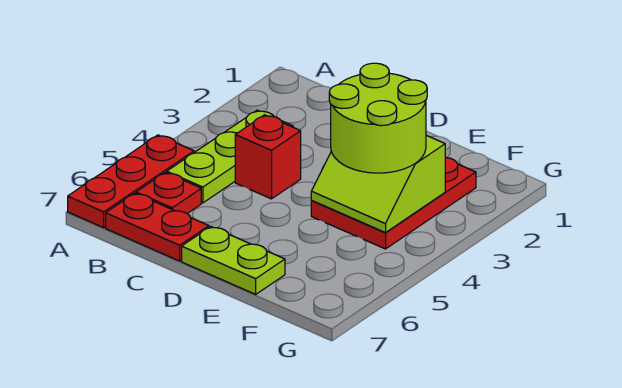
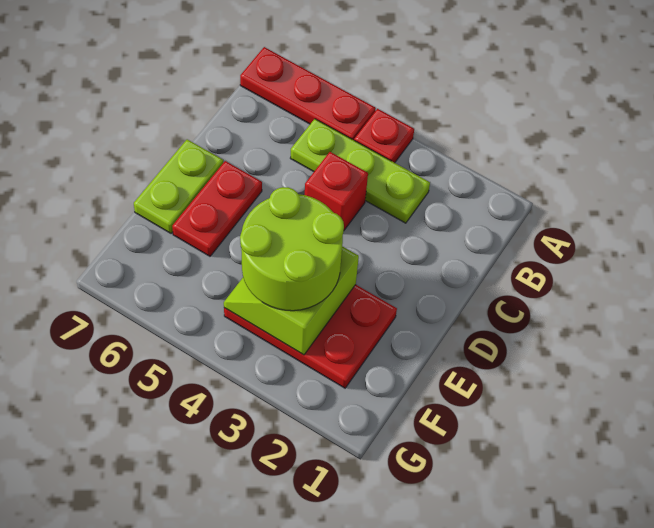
red 1x1 plate [136,172,201,214] -> red 1x1 plate moved to [354,109,414,163]
red 1x2 plate [106,193,209,261] -> red 1x2 plate moved to [172,161,262,256]

